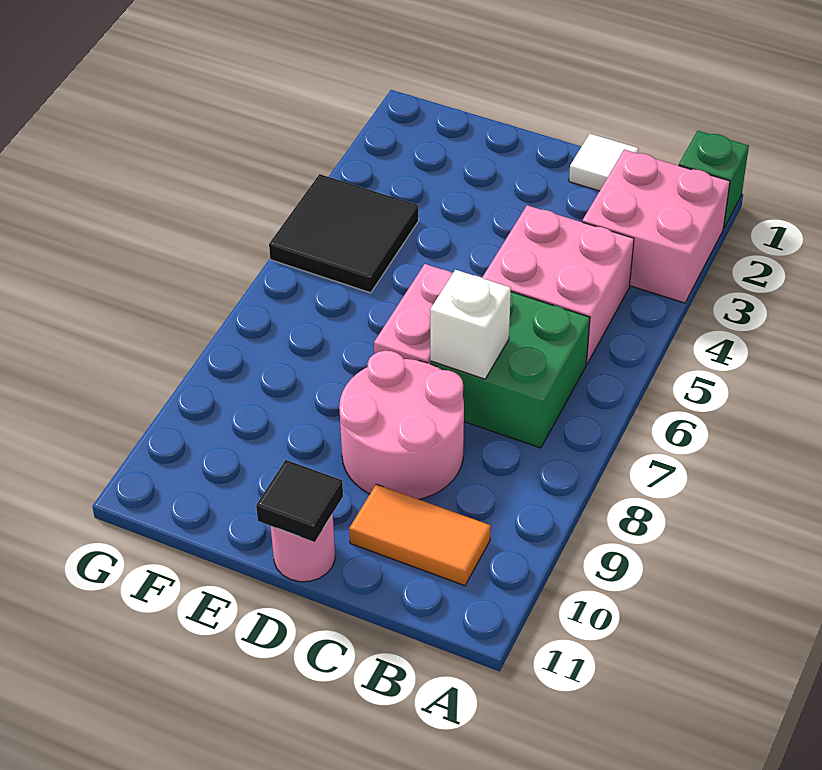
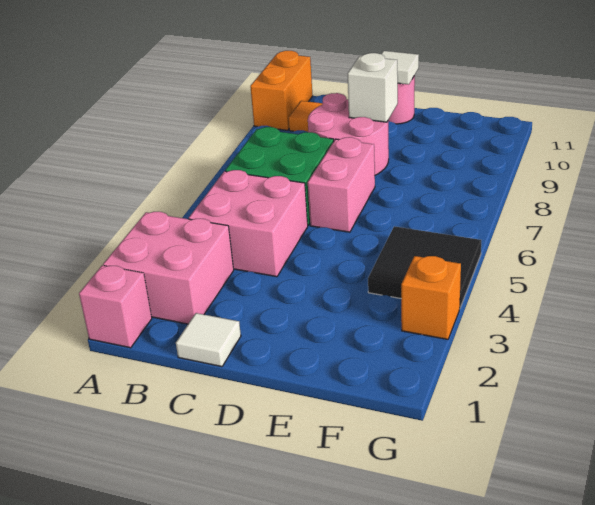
green 1x1 brick [679,131,749,229] -> pink 1x1 brick [79,265,152,348]
none -> orange 1x2 brick [250,51,313,130]
white 1x1 brick [430,270,511,379] -> white 1x1 brick moved to [348,53,398,122]
black 1x1 tile [256,460,343,542] -> white 1x1 tile [382,51,419,85]
none -> orange 1x1 brick [401,256,461,339]

